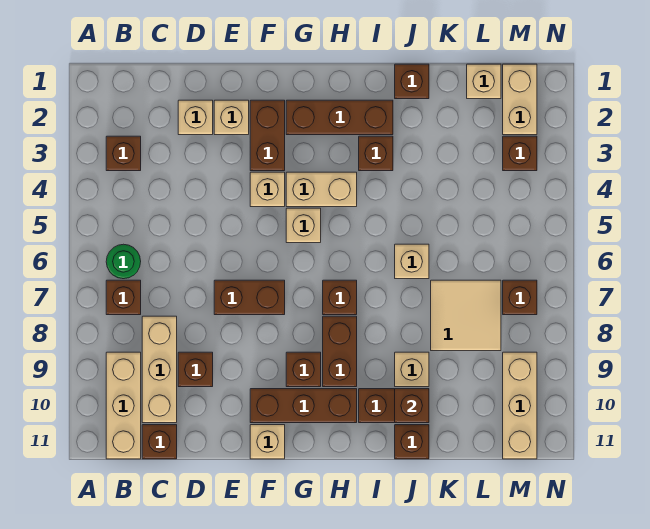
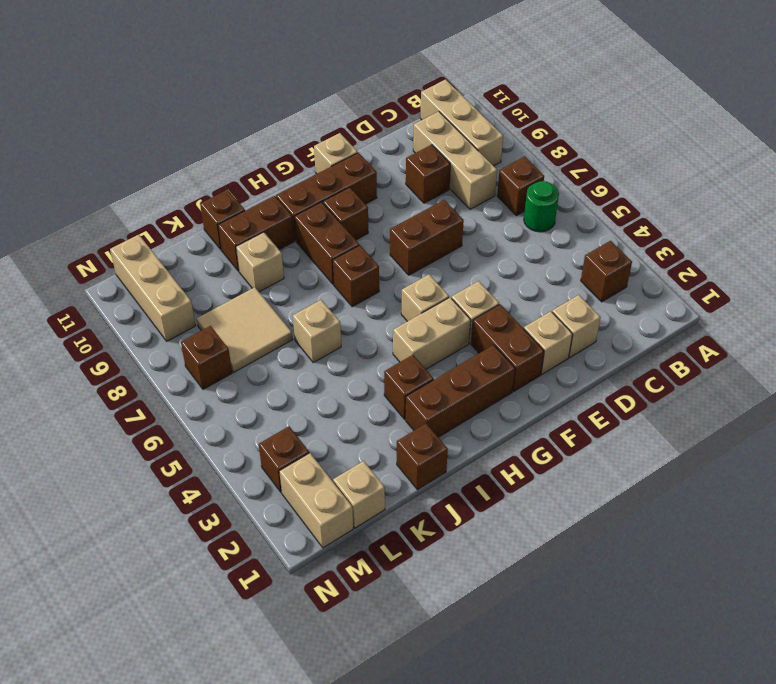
brown 1x1 brick [142,425,177,459] -> none
brown 1x1 brick [395,389,429,423] -> none

